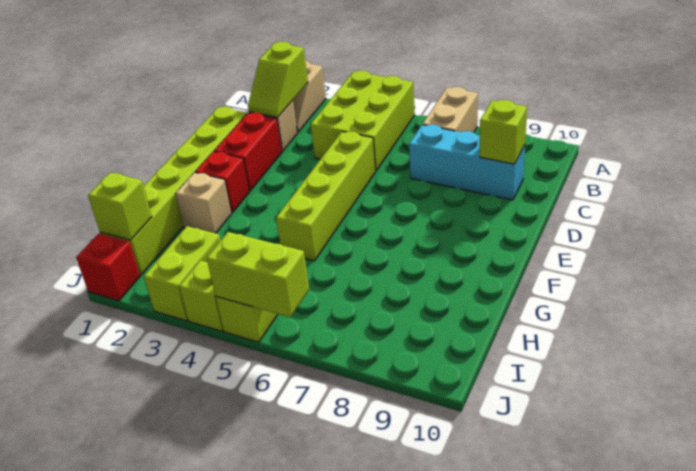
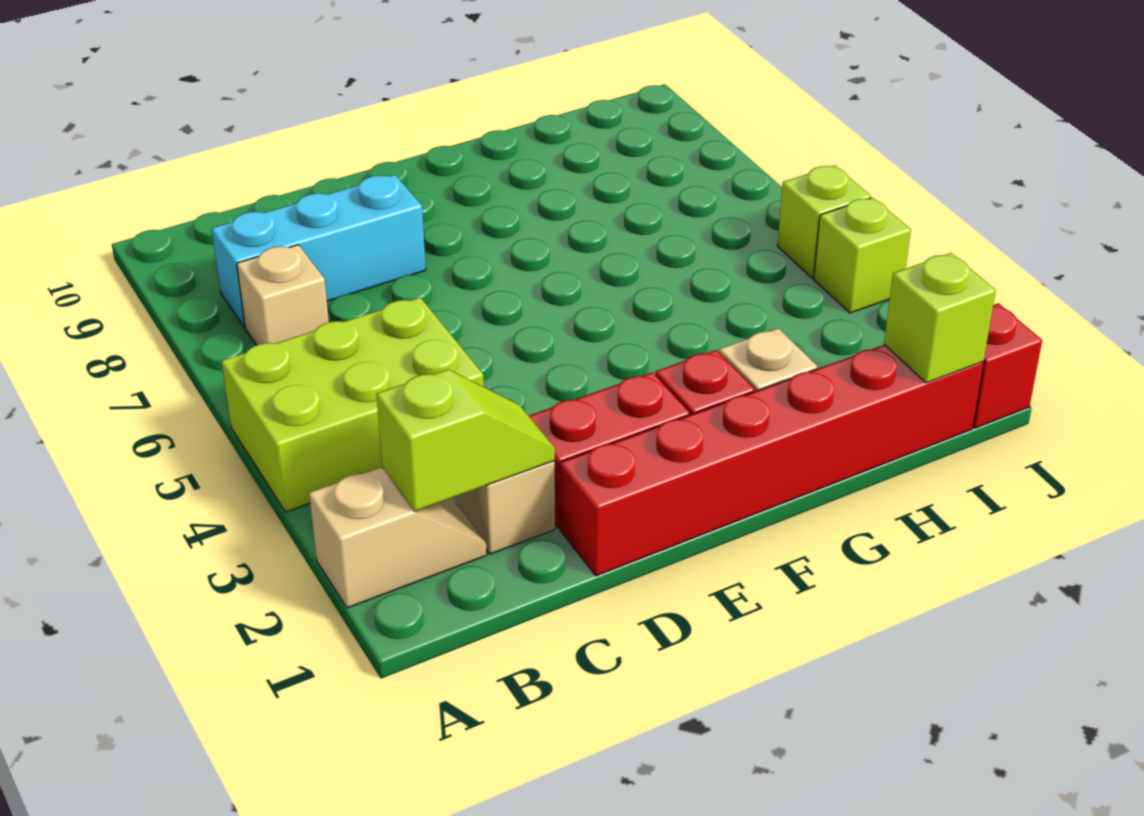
tan 1x2 brick [423,87,478,133] -> tan 1x1 brick [237,245,329,345]
cyan 1x3 brick [409,125,525,200] -> cyan 1x3 brick turned to [212,175,426,327]
lime 1x1 brick [480,100,527,164] -> none
lime 1x6 brick [100,107,247,275] -> red 1x6 brick [560,345,983,576]
lime 1x4 brick [276,132,376,261] -> none
lime 1x2 brick [144,226,221,321] -> none
lime 1x2 brick [207,232,309,317] -> none

